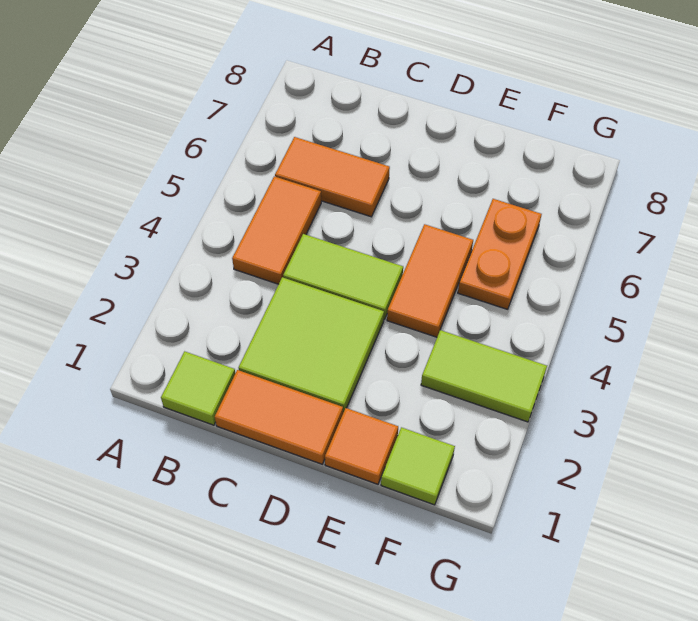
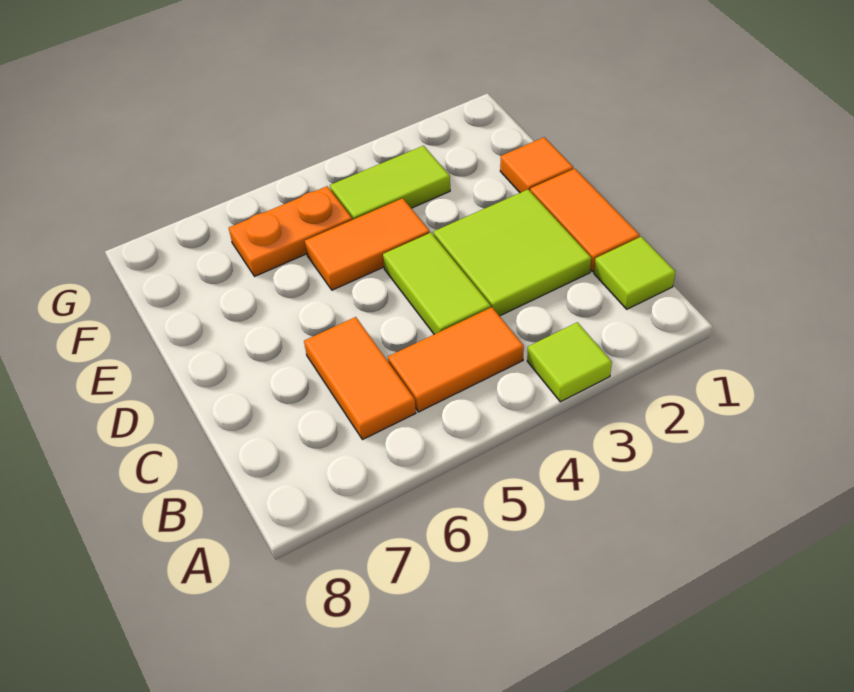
lime 1x1 tile [381,427,455,505] -> lime 1x1 tile moved to [527,322,612,402]
lime 1x2 tile [421,330,547,422] -> lime 1x2 tile turned to [330,146,450,220]

